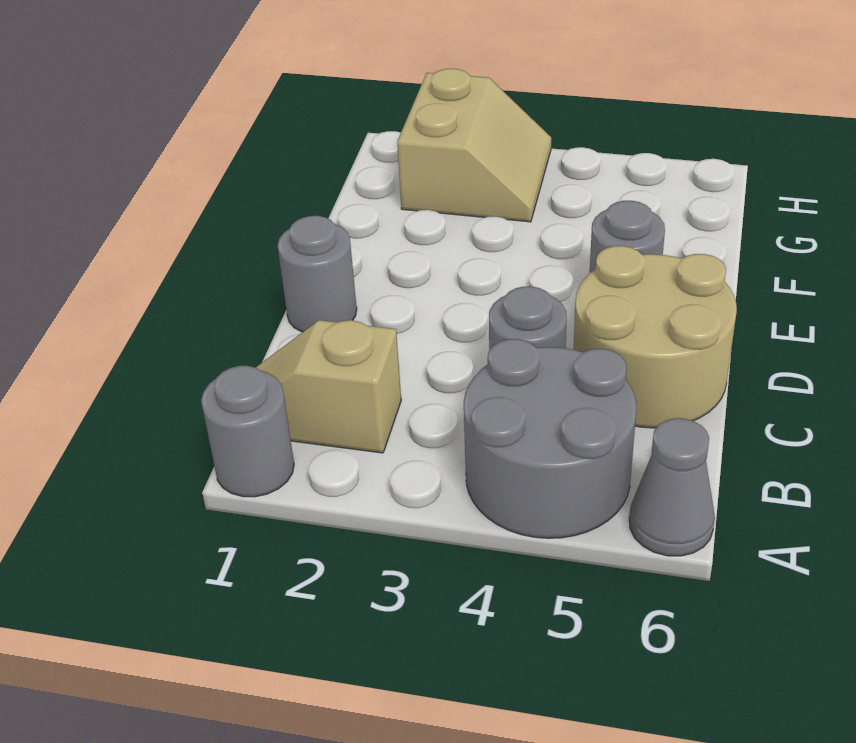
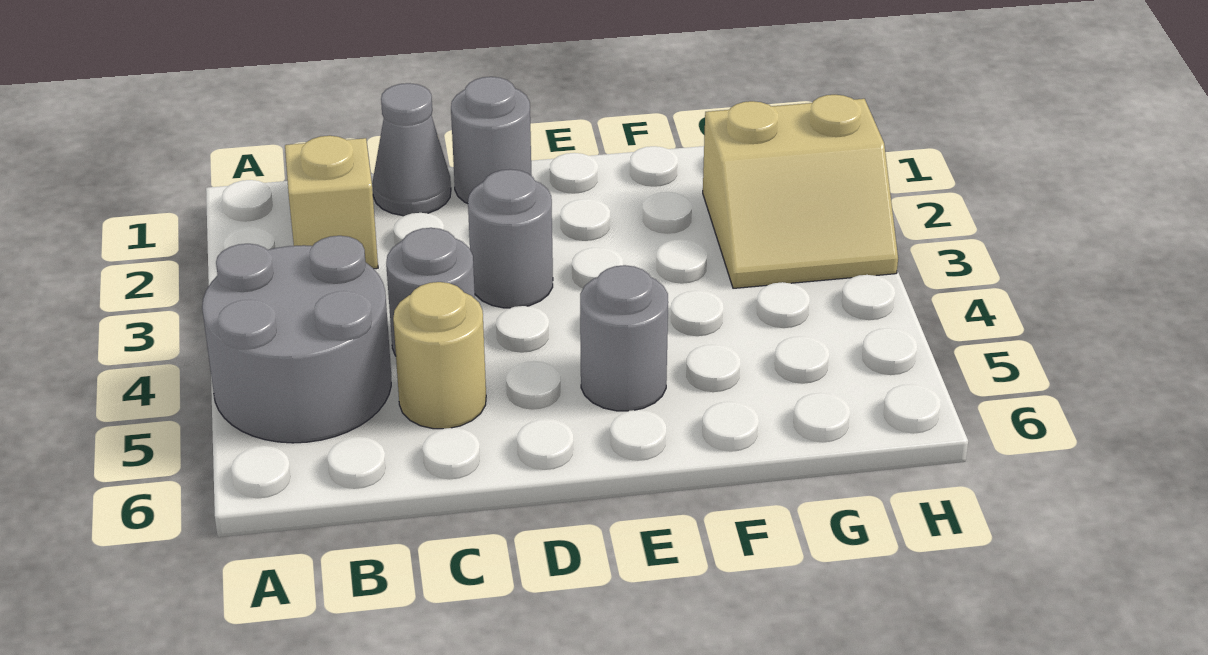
grey 1x1 round brick [201,366,294,497] -> grey 1x1 round brick moved to [468,169,553,308]
grey 1x1 cone [629,418,715,556] -> grey 1x1 cone moved to [372,83,451,216]
tan 2x2 round brick [574,246,737,428] -> tan 1x1 round brick [393,282,486,429]

